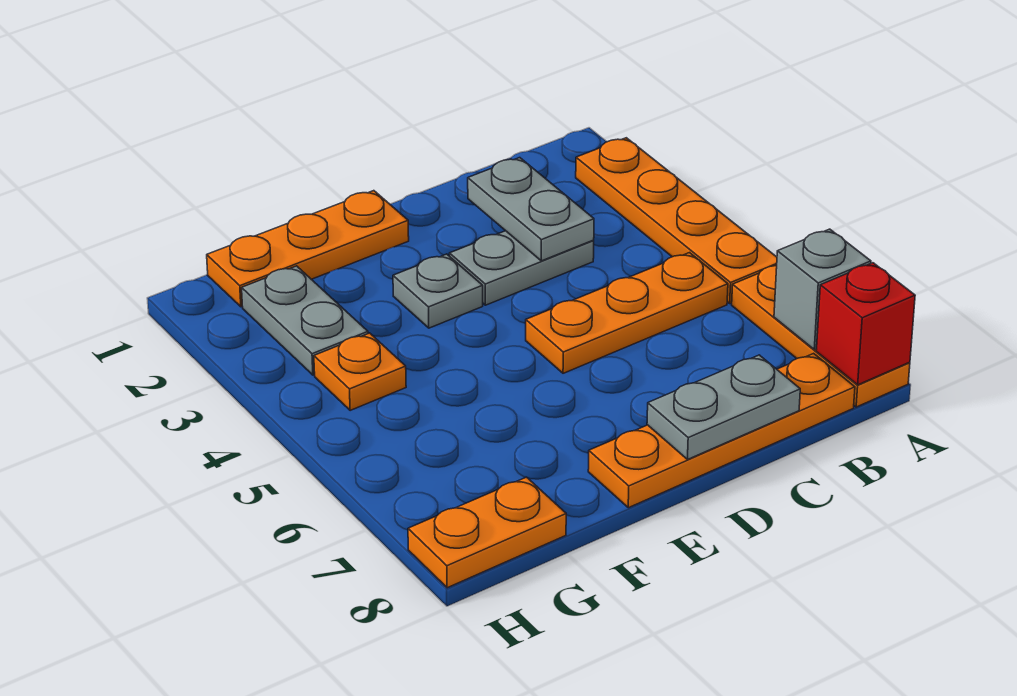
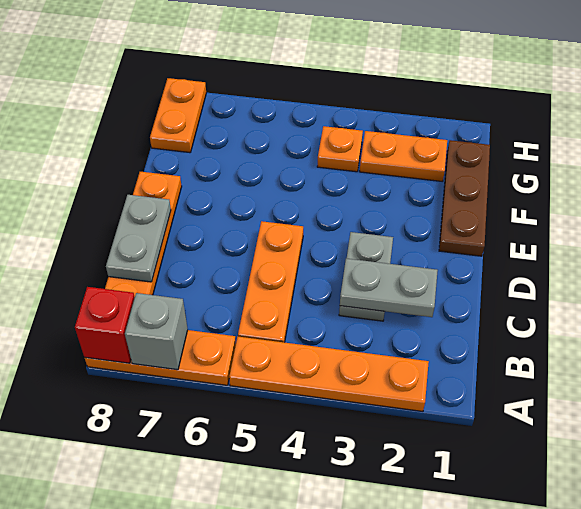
orange 1x3 plate [207,191,409,307] -> brown 1x3 plate [439,140,490,256]
grey 1x1 plate [393,254,483,328] -> none
grey 1x2 plate [242,266,368,375] -> orange 1x2 plate [360,131,447,182]

